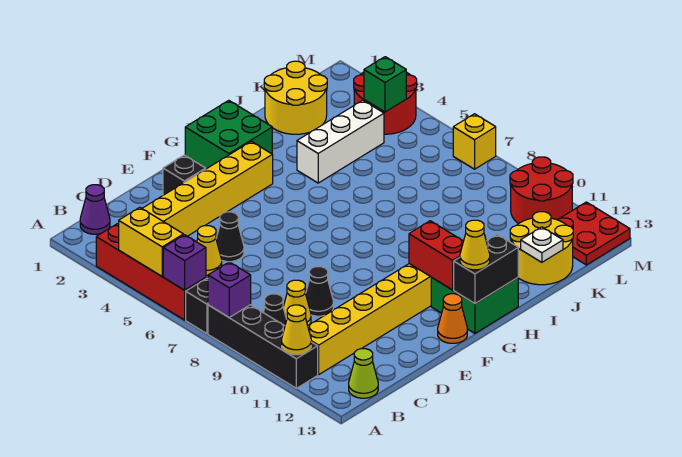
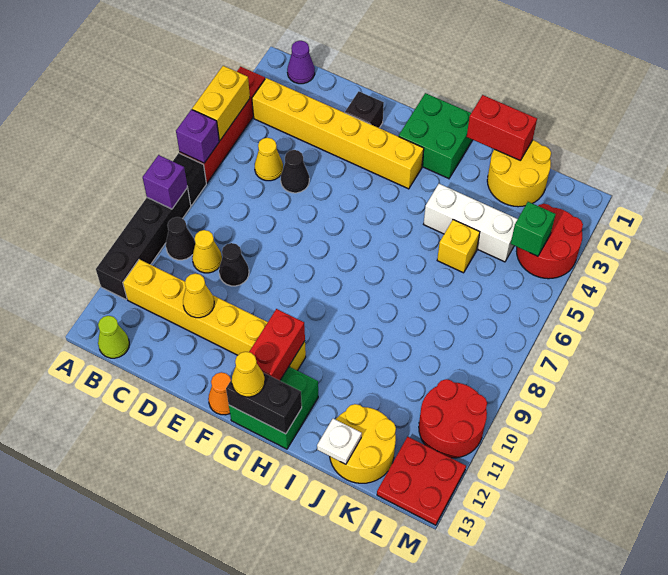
yellow 1x1 cone [282,305,311,355] -> yellow 1x1 cone moved to [183,274,214,318]
none -> red 1x2 brick [467,95,537,161]
yellow 1x1 brick [453,114,496,169] -> yellow 1x1 brick moved to [437,220,480,273]

